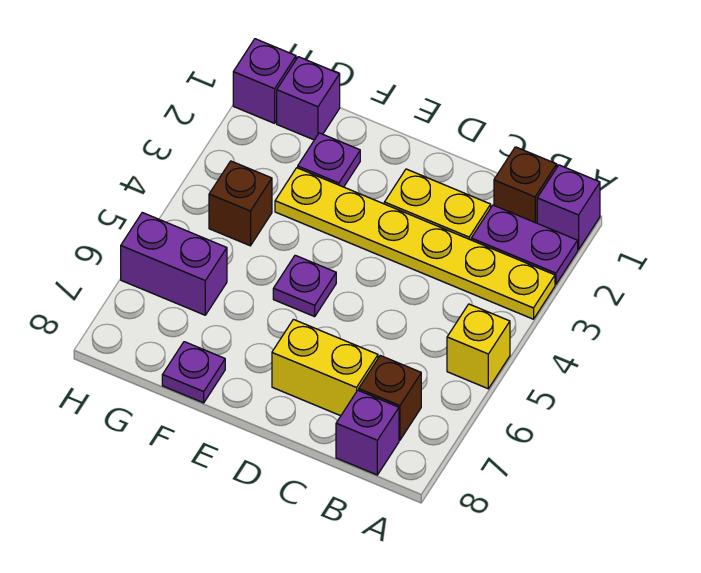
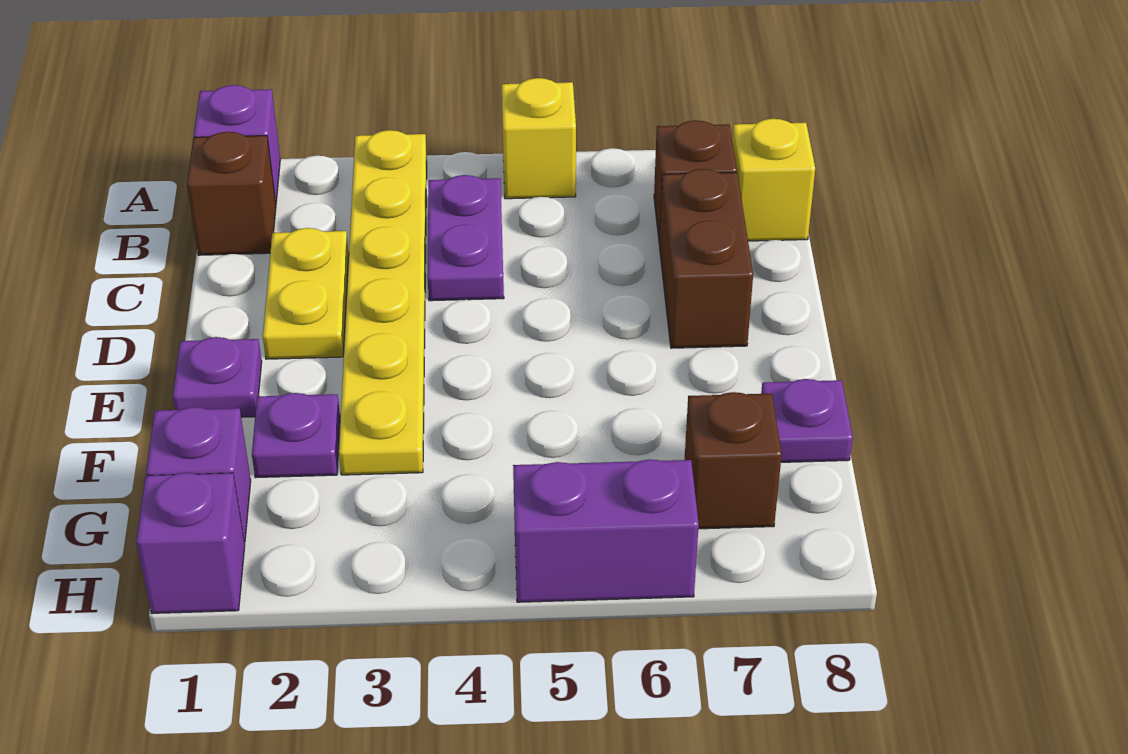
purple 1x2 plate [471,205,578,284] -> purple 1x2 plate moved to [427,175,504,301]
purple 1x1 brick [336,390,399,475] -> yellow 1x1 brick [732,119,815,241]
yellow 1x2 brick [272,319,378,416] -> brown 1x2 brick [659,169,753,348]
purple 1x1 plate [273,255,336,317] -> purple 1x1 plate moved to [173,337,262,417]
brown 1x1 brick [209,161,272,246] -> brown 1x1 brick moved to [685,392,782,529]
purple 1x2 brick [121,213,227,315] -> purple 1x2 brick turned to [513,459,699,602]

